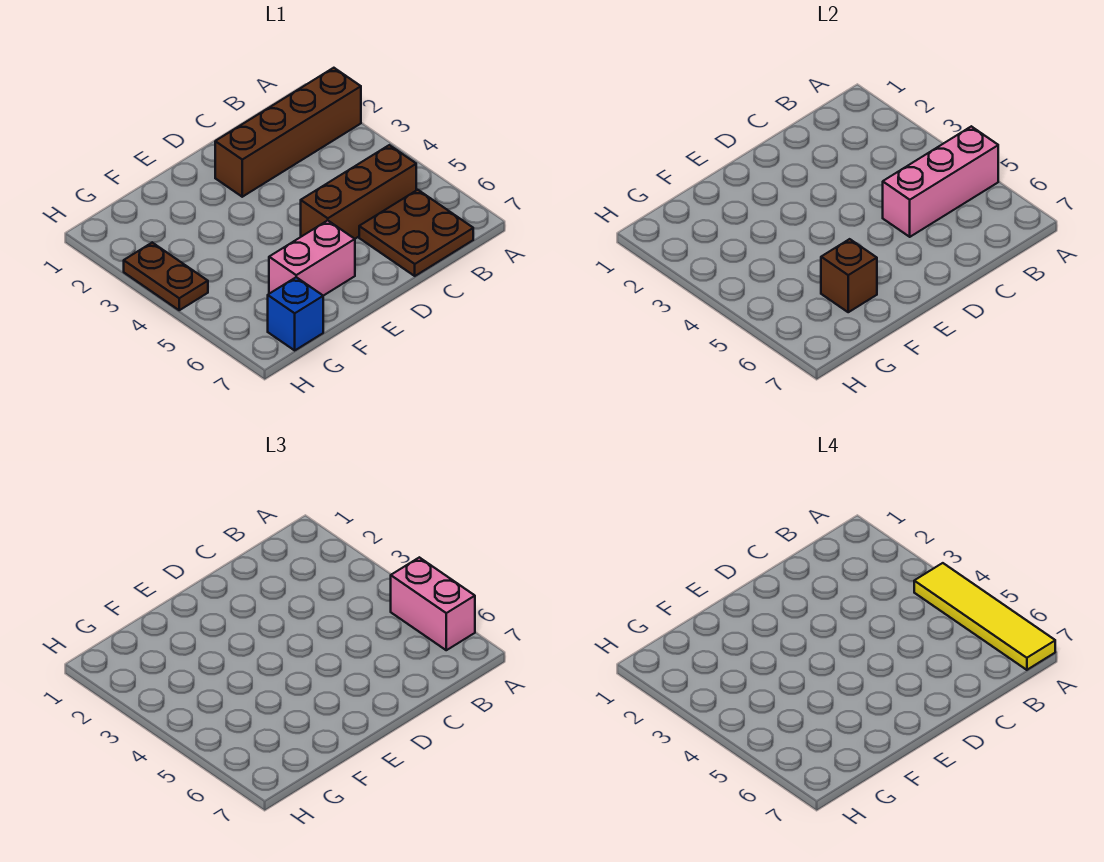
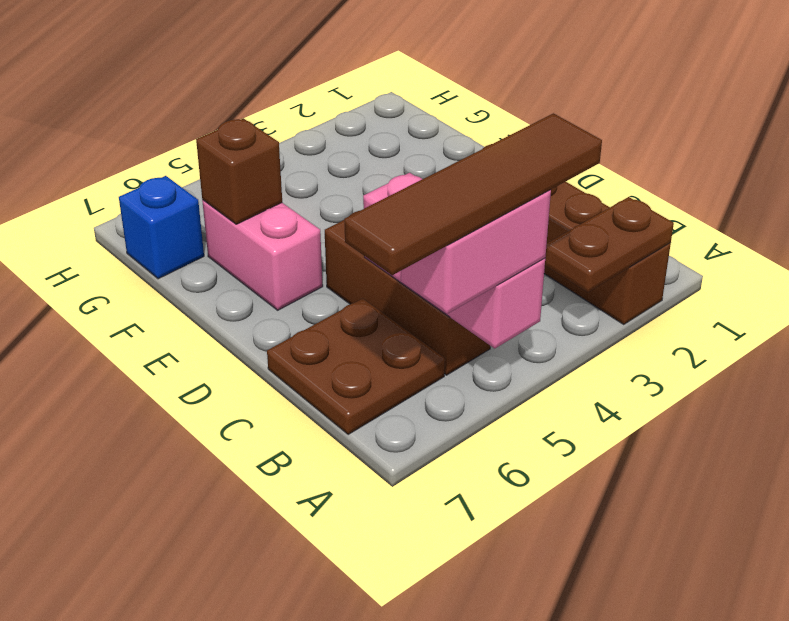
yellow 1x4 tile [914,563,1055,670] -> brown 1x4 tile [344,113,602,275]
brown 1x2 plate [124,243,208,310] -> brown 1x2 plate moved to [545,197,674,292]

